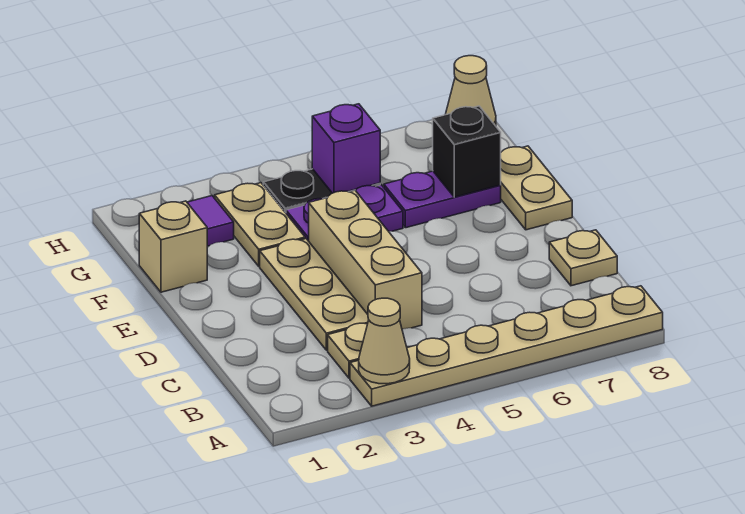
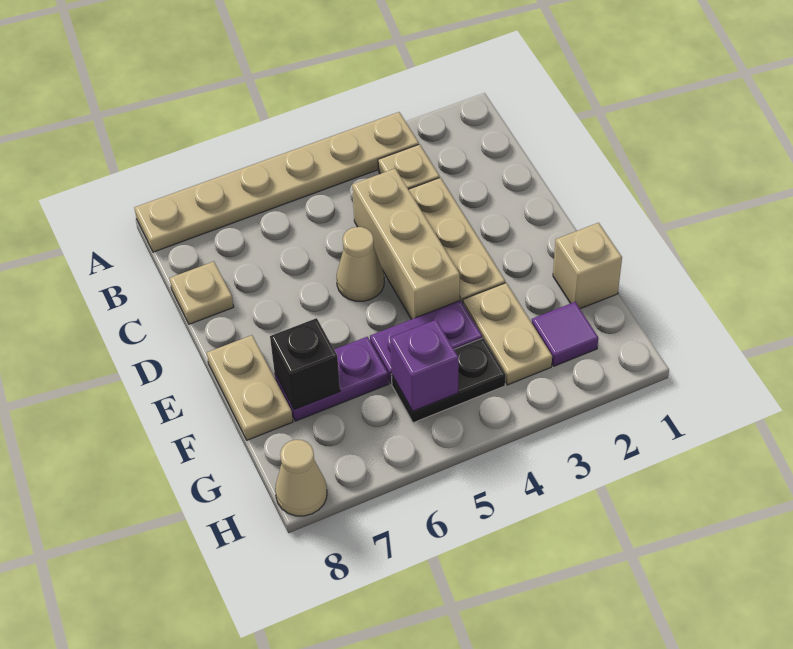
tan 1x1 cone [359,298,410,384] -> tan 1x1 cone moved to [337,227,384,301]

